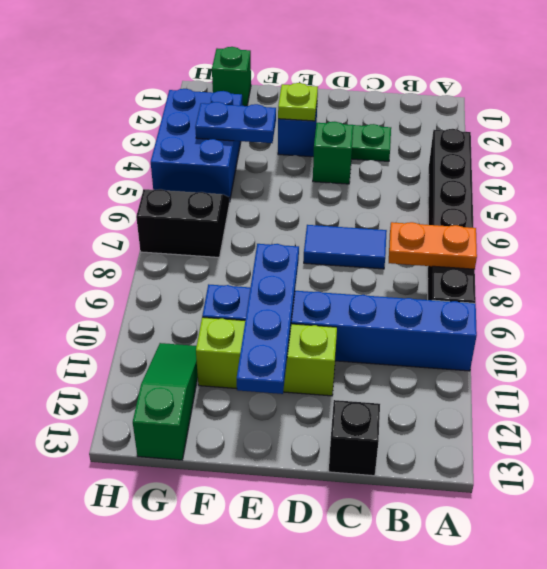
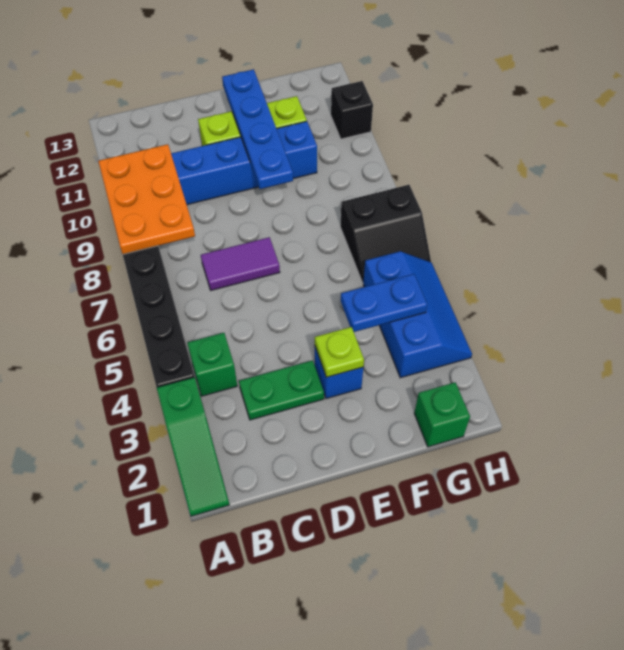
orange 1x2 plate [389,222,477,269] -> orange 2x3 plate [98,144,195,254]
blue 1x2 tile [304,225,387,269] -> purple 1x2 tile [201,237,280,290]
black 1x1 brick [329,400,380,476] -> black 1x1 brick moved to [331,81,373,139]
green 1x1 brick [313,122,353,184] -> green 1x1 brick moved to [187,333,237,396]
blue 2x3 brick [151,89,242,202] -> blue 2x3 slope [363,251,472,378]
green 1x3 slope [133,343,198,460] -> green 1x3 slope moved to [157,377,229,516]

